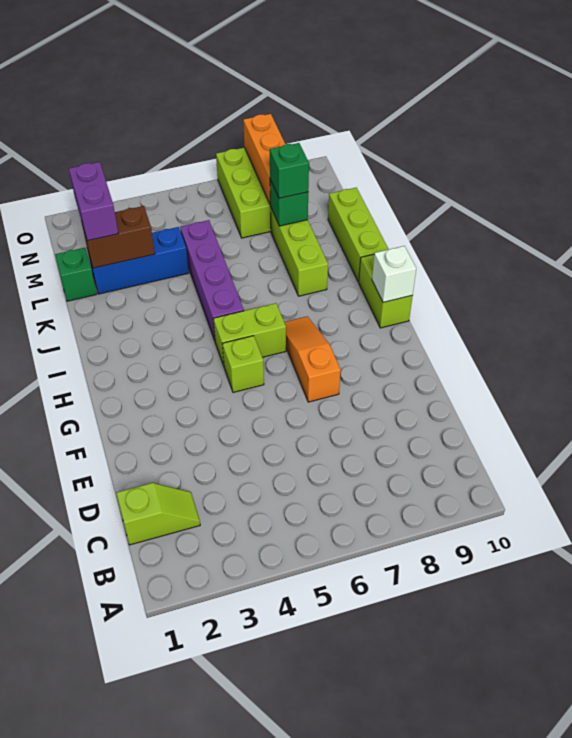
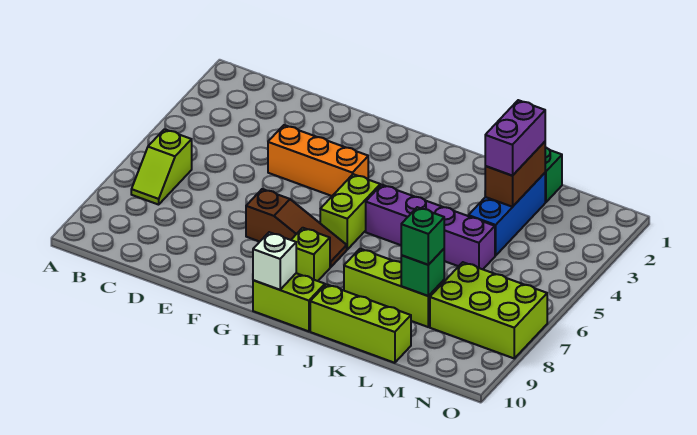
lime 1x2 slope [116,483,200,545] -> lime 1x2 slope moved to [131,129,192,205]
orange 1x3 slope [284,316,341,402] -> brown 1x3 slope [246,189,347,267]
lime 1x1 brick [223,336,264,393] -> lime 1x1 brick moved to [291,228,330,281]
purple 1x2 brick [69,162,118,241] -> purple 1x2 brick turned to [485,100,545,176]
orange 1x3 brick [243,114,285,204] -> orange 1x3 brick moved to [268,125,368,196]

